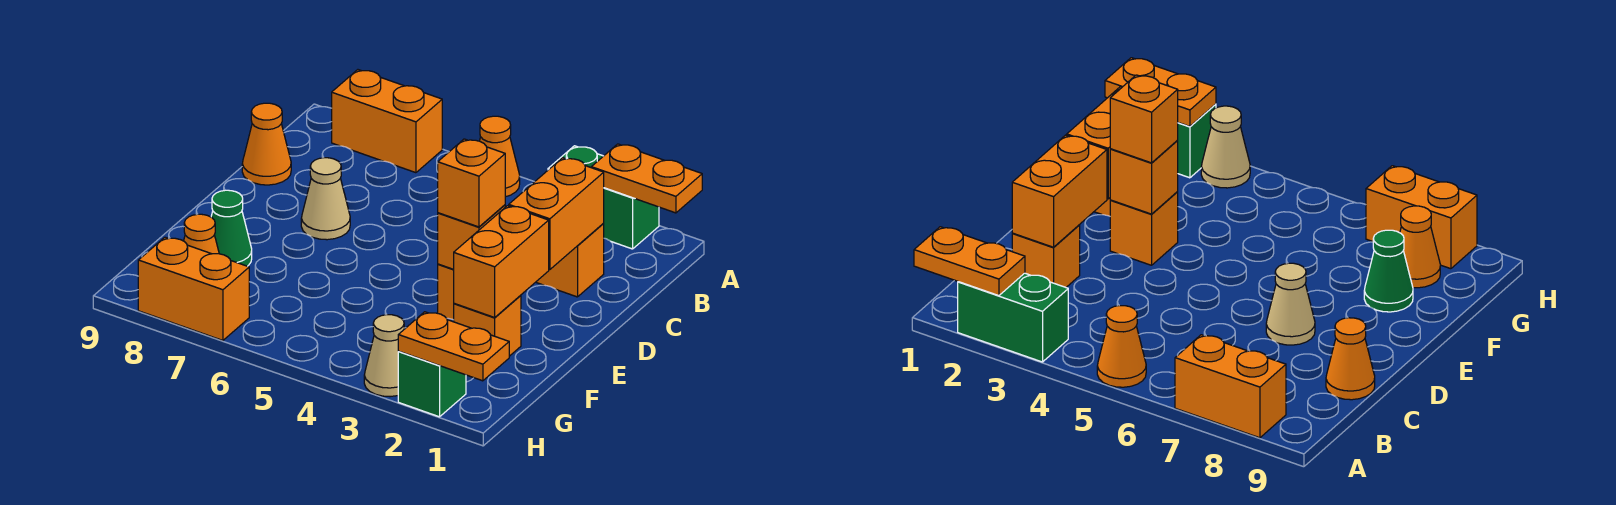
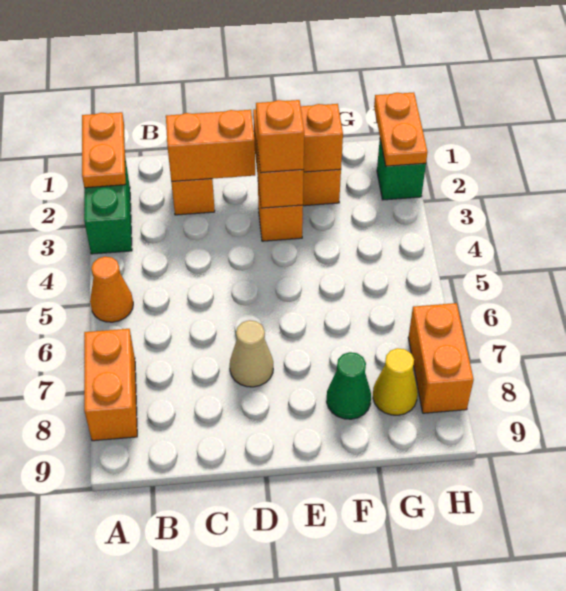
orange 1x1 cone [242,103,291,185] -> none
orange 1x1 cone [184,214,219,254] -> yellow 1x1 cone [373,348,418,415]
tan 1x1 cone [364,315,404,397] -> none

